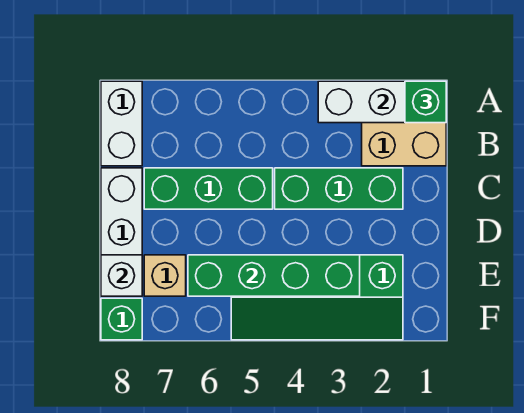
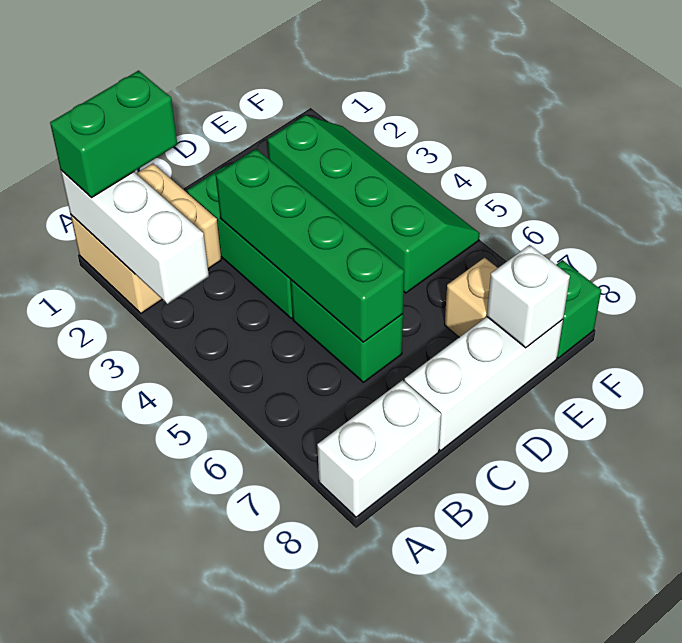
green 1x1 brick [405,81,446,123] -> green 1x2 brick [50,71,177,198]
green 1x3 brick [144,168,273,209] -> green 1x2 brick [291,280,403,382]
green 1x4 brick [188,255,360,296] -> green 1x4 brick moved to [216,149,404,342]

